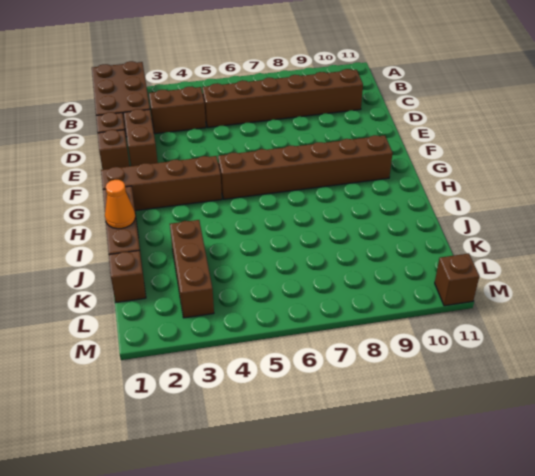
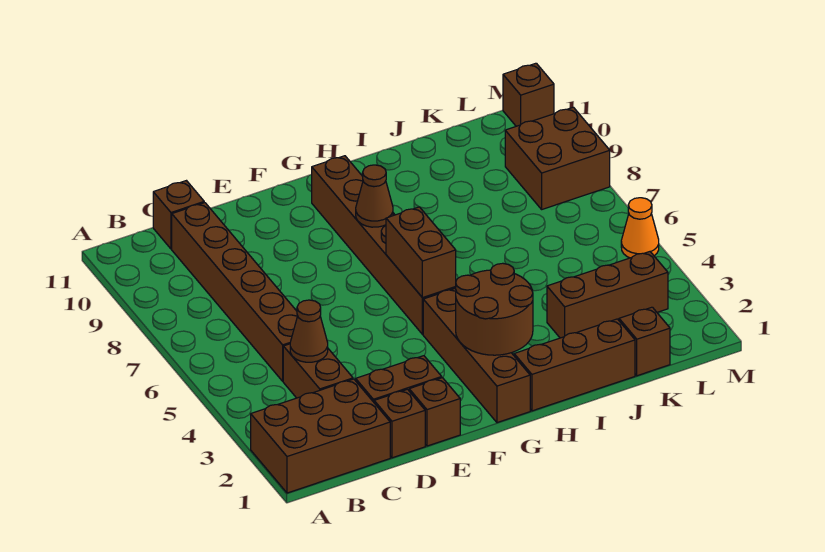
none -> brown 1x1 cone [290,300,328,362]
none -> brown 1x1 brick [153,181,204,249]
none -> brown 2x2 round brick [456,263,533,355]
none -> brown 1x2 brick [386,207,456,298]
none -> brown 1x1 cone [356,165,393,227]
orange 1x1 cone [105,180,135,229] -> orange 1x1 cone moved to [621,198,659,258]
none -> brown 2x2 brick [505,107,610,209]

